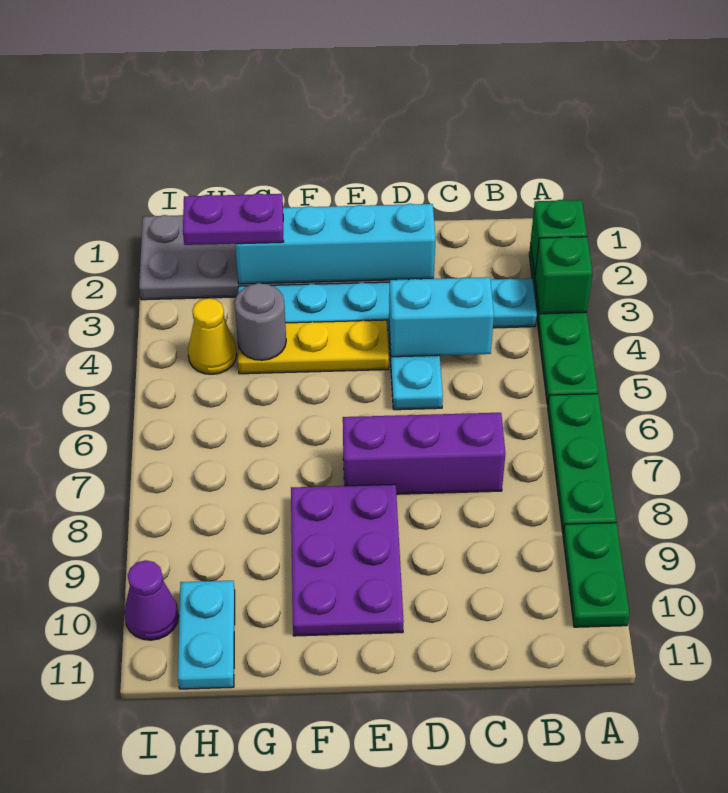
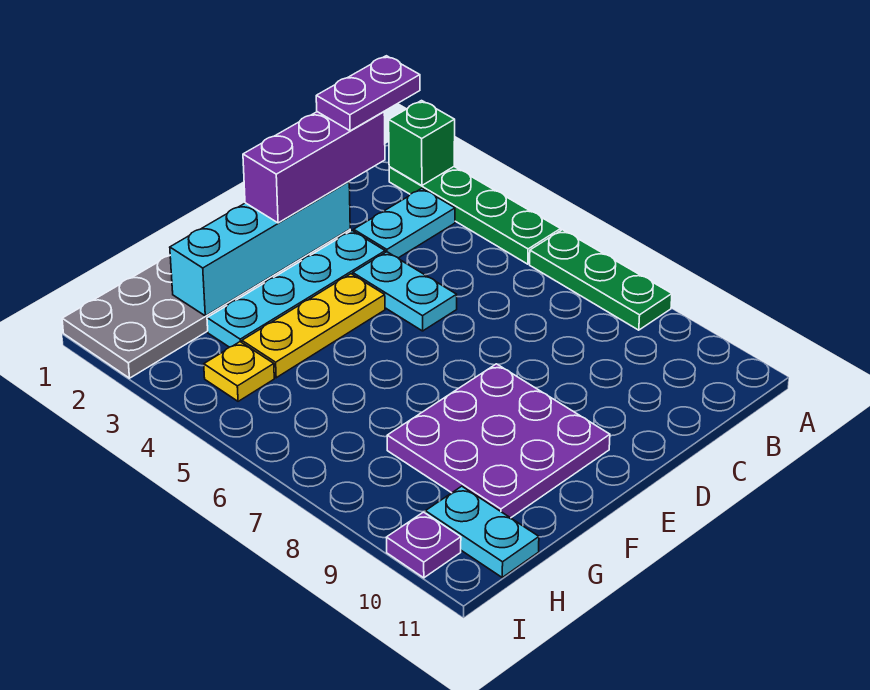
green 1x1 brick [535,237,593,314] -> none
green 1x2 plate [563,523,629,627] -> none
cyan 1x2 brick [389,277,494,357] -> none
purple 1x3 brick [343,413,505,494] -> purple 1x3 brick moved to [243,112,385,223]
purple 2x3 plate [291,484,404,636] -> purple 3x3 plate [387,364,610,518]
purple 1x2 plate [183,193,284,245] -> purple 1x2 plate moved to [316,56,420,131]
grey 1x1 round brick [235,283,286,360] -> none
yellow 1x1 cone [188,298,237,374] -> yellow 1x1 plate [204,342,274,401]
purple 1x1 cone [124,560,179,640] -> purple 1x1 plate [386,512,461,578]

